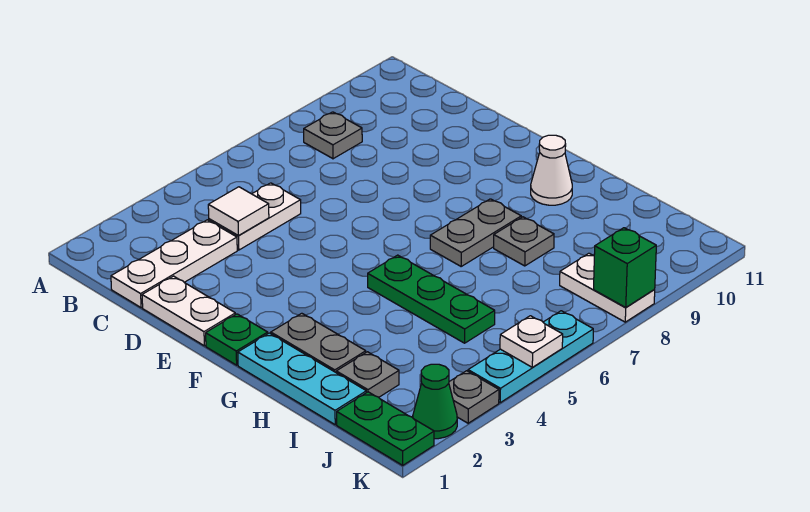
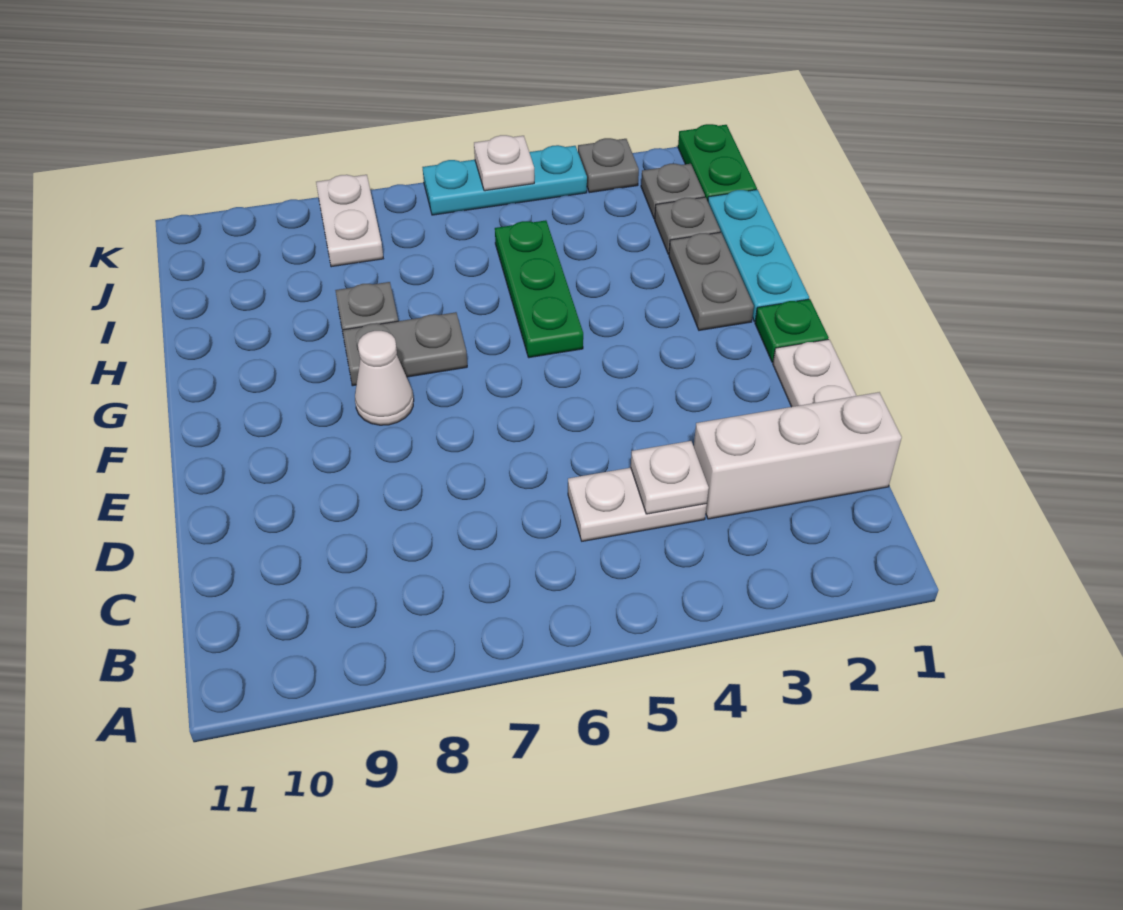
grey 1x1 plate [304,112,362,159] -> grey 1x1 plate moved to [641,164,705,219]
white 1x3 plate [111,220,237,308] -> white 1x3 brick [694,392,902,519]
white 1x1 tile [208,187,269,236] -> white 1x1 plate [631,441,709,514]
white 1x1 cone [531,135,572,205] -> white 1x1 cone moved to [355,331,414,425]
green 1x1 cone [413,364,457,439] -> none
green 1x1 brick [594,228,656,308] -> none

